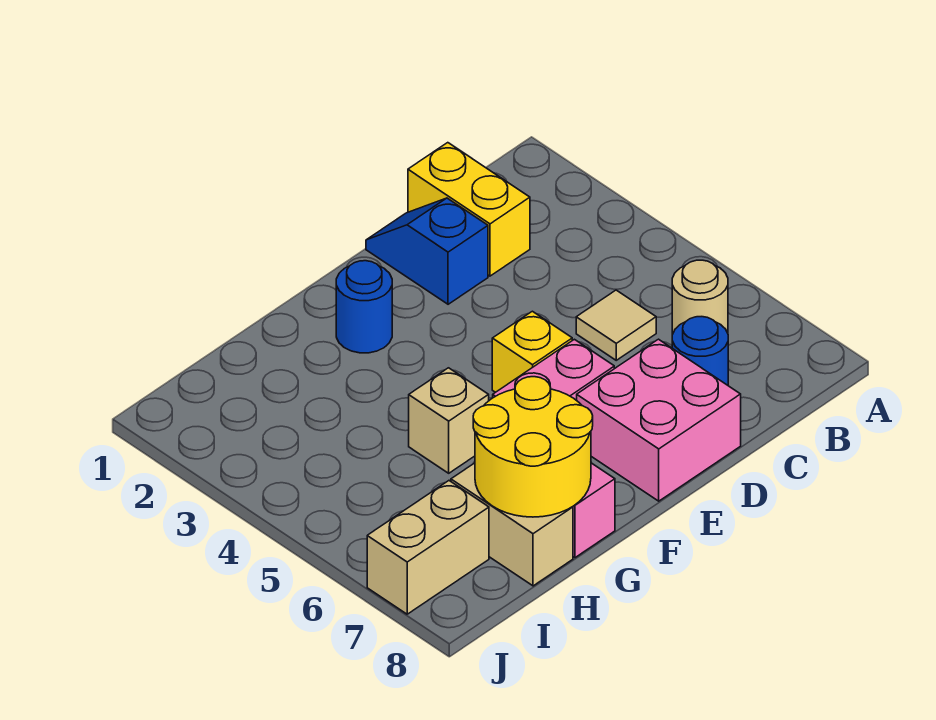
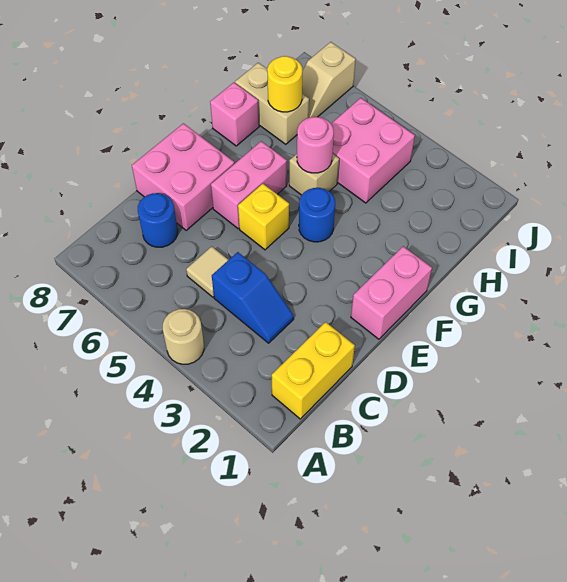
tan 1x1 round brick [672,260,728,334] -> tan 1x1 round brick moved to [163,309,204,364]
yellow 1x2 brick [408,143,530,276] -> yellow 1x2 brick turned to [272,322,355,419]
blue 1x2 slope [366,198,488,304] -> blue 1x2 slope moved to [212,252,294,343]
none -> pink 1x2 brick [351,246,432,339]
blue 1x1 round brick [336,261,392,353] -> blue 1x1 round brick moved to [299,188,335,242]
none -> pink 1x1 round brick [297,117,334,173]
yellow 2x2 round brick [473,377,593,517] -> yellow 1x1 round brick [267,56,302,112]
none -> pink 2x2 brick [331,98,415,203]
tan 1x2 brick [367,481,489,614] -> tan 1x2 slope [302,42,356,118]

